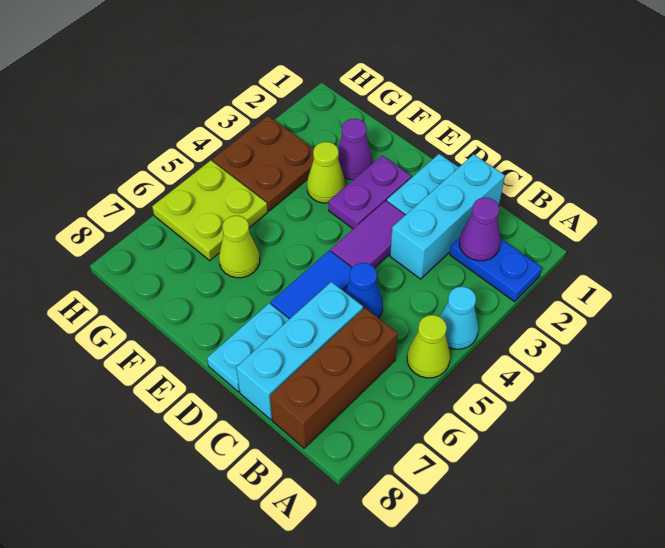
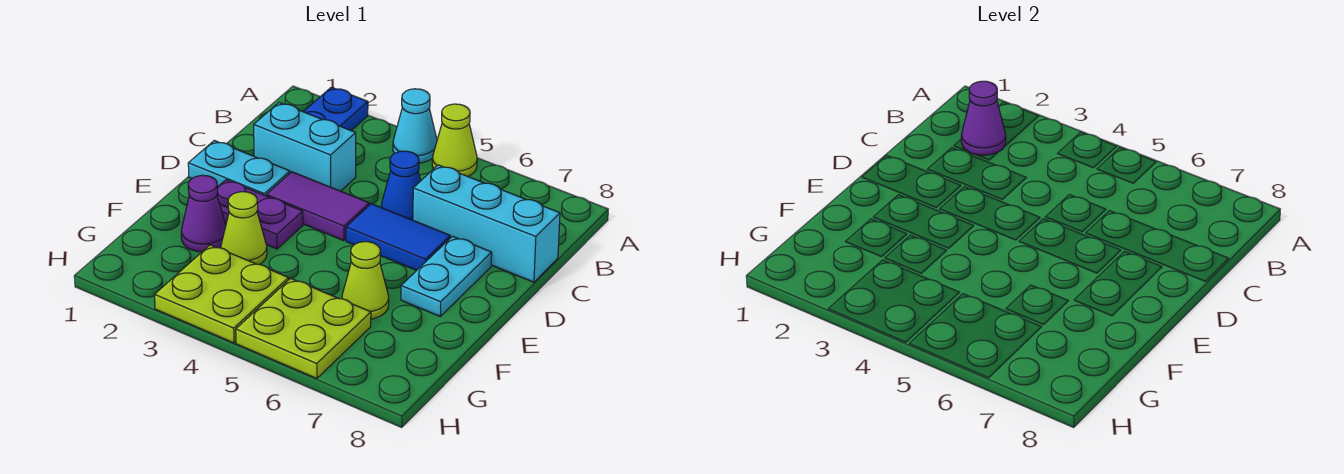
brown 1x3 brick [270,308,398,448] -> none
cyan 1x3 brick [390,154,505,279] -> cyan 1x2 brick [254,103,356,191]
cyan 1x2 plate [207,303,289,392] -> cyan 1x2 plate turned to [401,236,492,316]
brown 2x2 plate [212,116,314,211] -> lime 2x2 plate [155,245,289,343]

